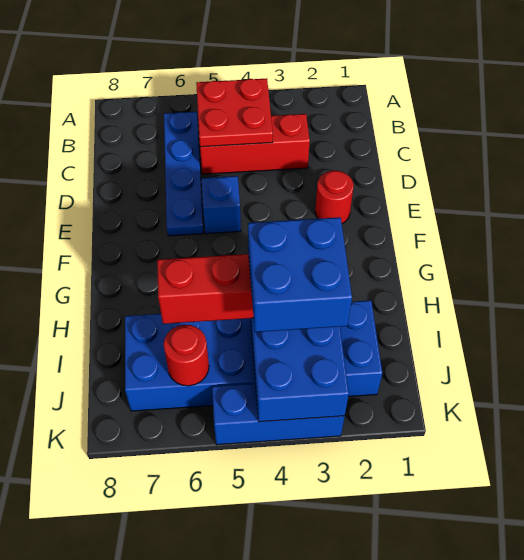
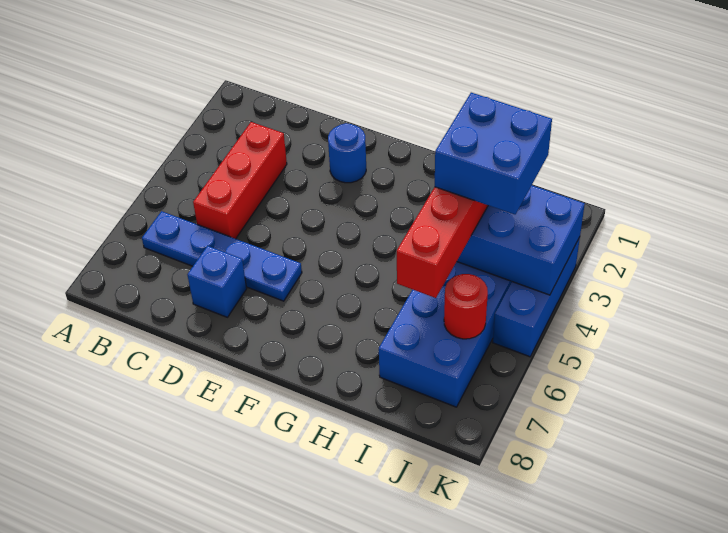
red 2x2 plate [196,79,273,147] -> none
red 1x1 round brick [315,171,354,223] -> blue 1x1 round brick [328,123,366,183]
blue 1x1 brick [202,176,241,234] -> blue 1x1 brick moved to [187,246,247,317]

